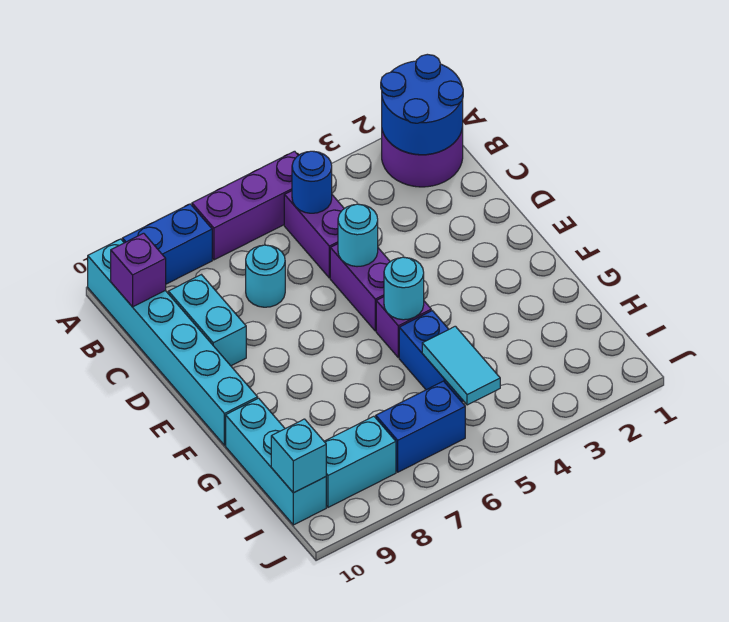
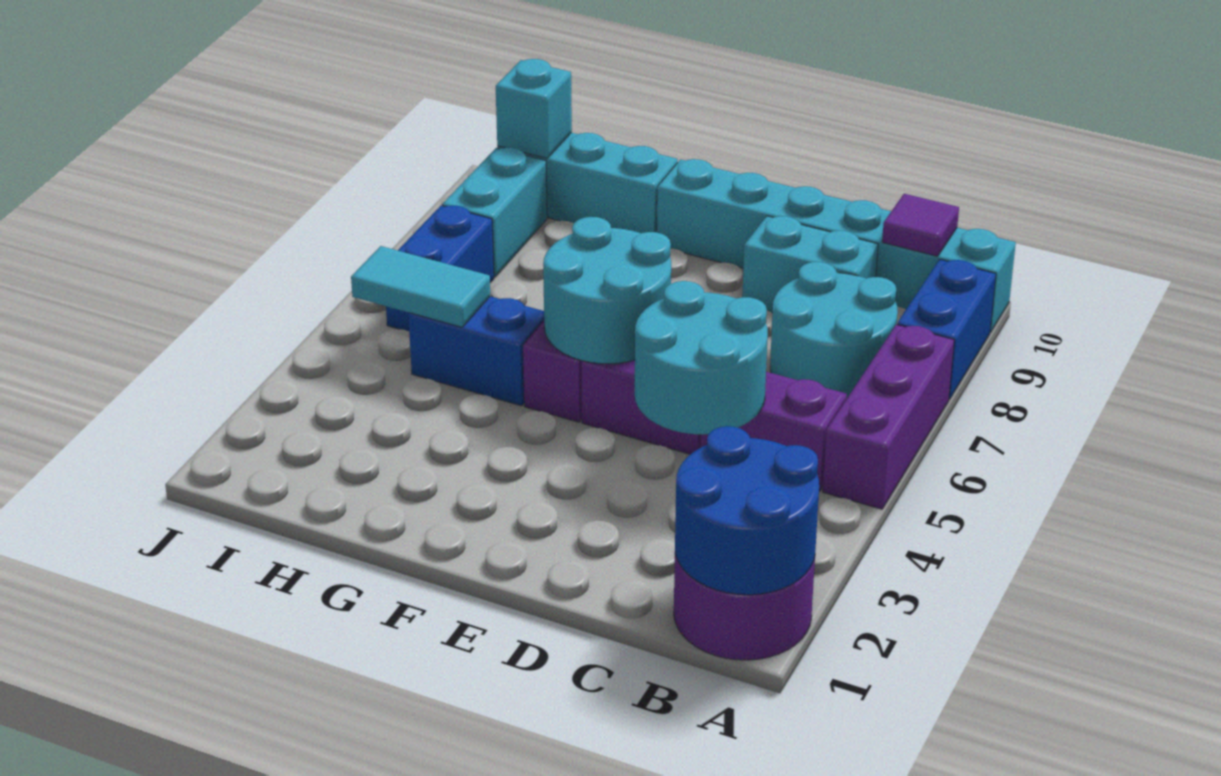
blue 1x1 round brick [292,151,332,213] -> none
purple 1x1 brick [111,233,166,307] -> purple 1x1 tile [882,194,959,256]
cyan 1x1 round brick [246,245,285,307] -> cyan 2x2 round brick [770,262,898,399]
cyan 1x1 round brick [338,204,378,267] -> cyan 2x2 round brick [635,281,768,434]
cyan 1x1 round brick [384,257,424,320] -> cyan 2x2 round brick [543,217,671,364]

